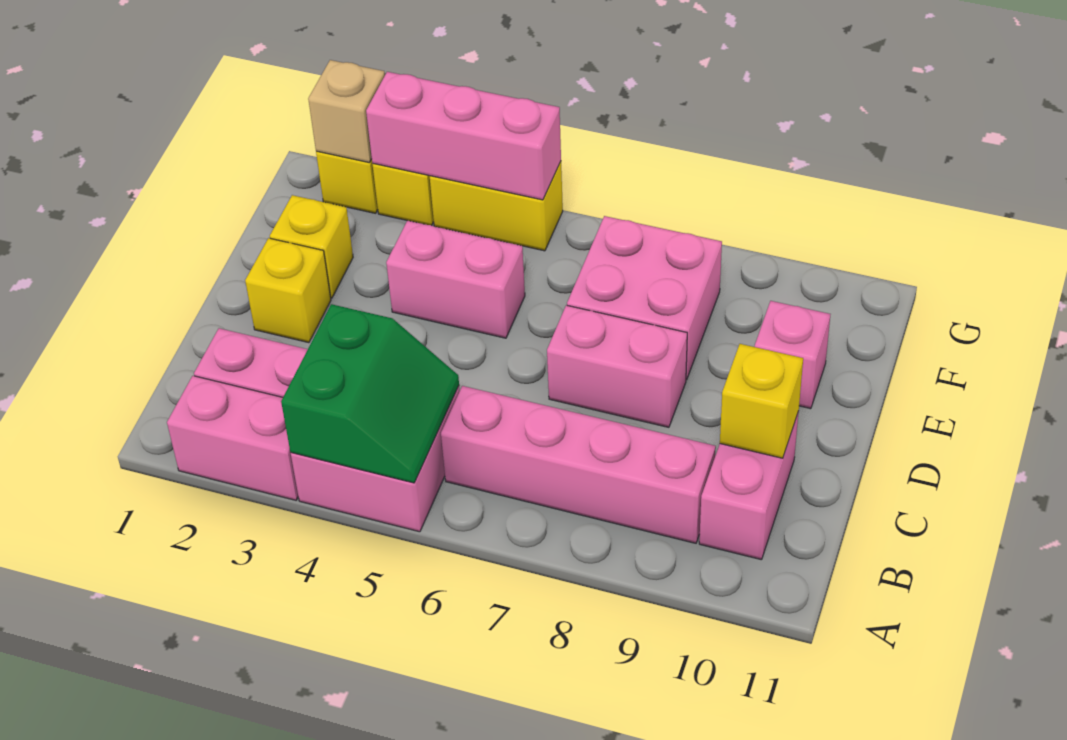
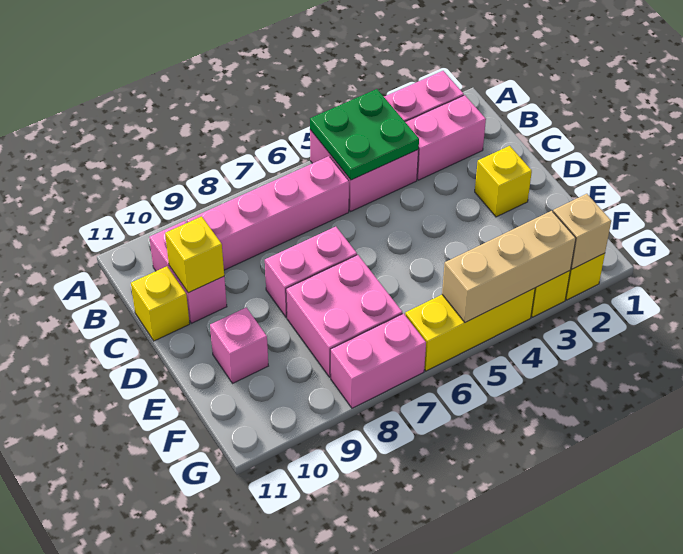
green 2x2 slope [281,304,459,483] -> green 2x2 plate [310,89,419,180]
yellow 1x1 brick [270,195,353,298] -> yellow 1x1 brick moved to [131,266,190,341]
pink 1x2 brick [386,221,525,338] -> pink 1x2 brick moved to [330,314,426,408]
pink 1x3 brick [366,72,561,200] -> tan 1x3 brick [442,211,576,323]
yellow 1x2 brick [430,162,563,251] -> yellow 1x3 brick [405,288,535,371]

